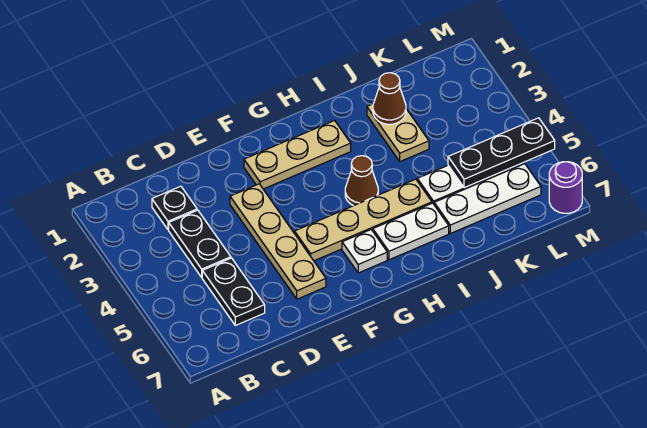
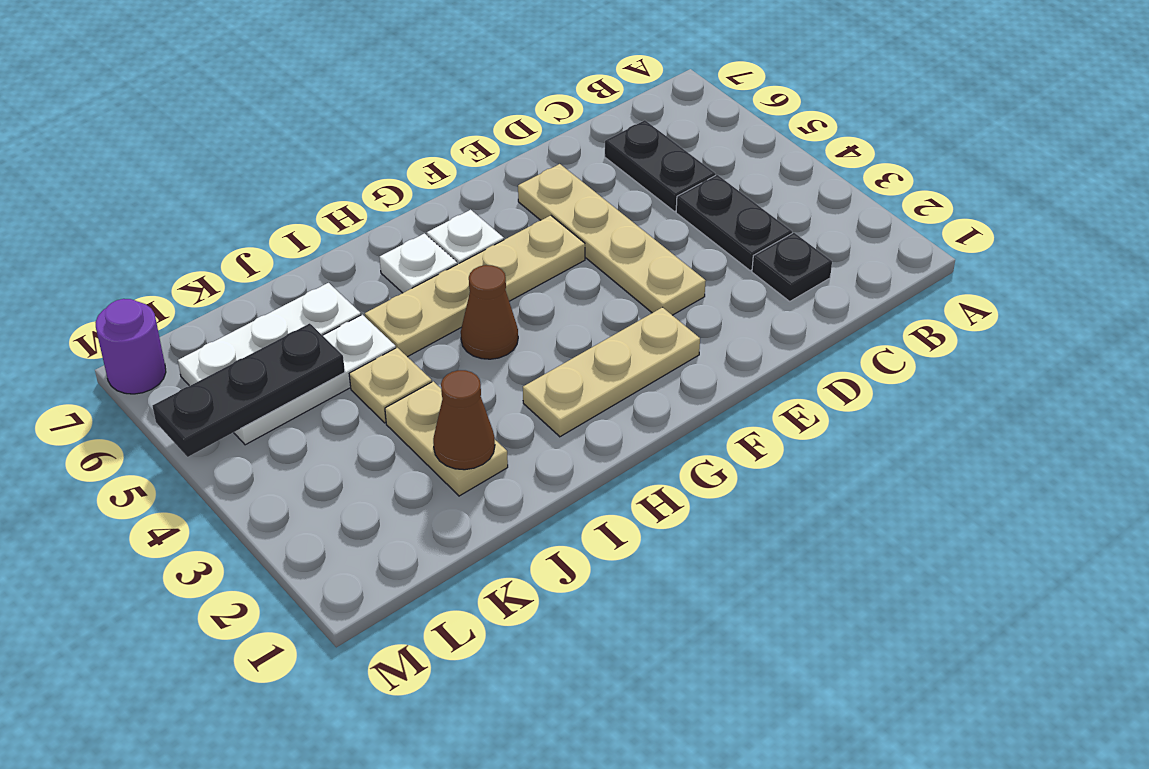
white 1x2 plate [373,203,449,260] -> white 1x1 plate [380,233,457,293]
none -> tan 1x1 plate [349,348,432,423]

